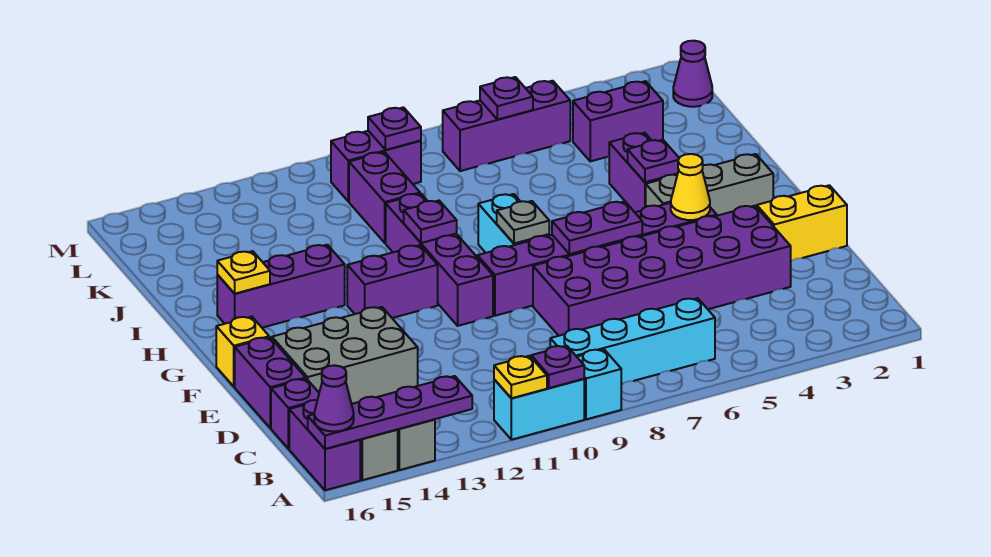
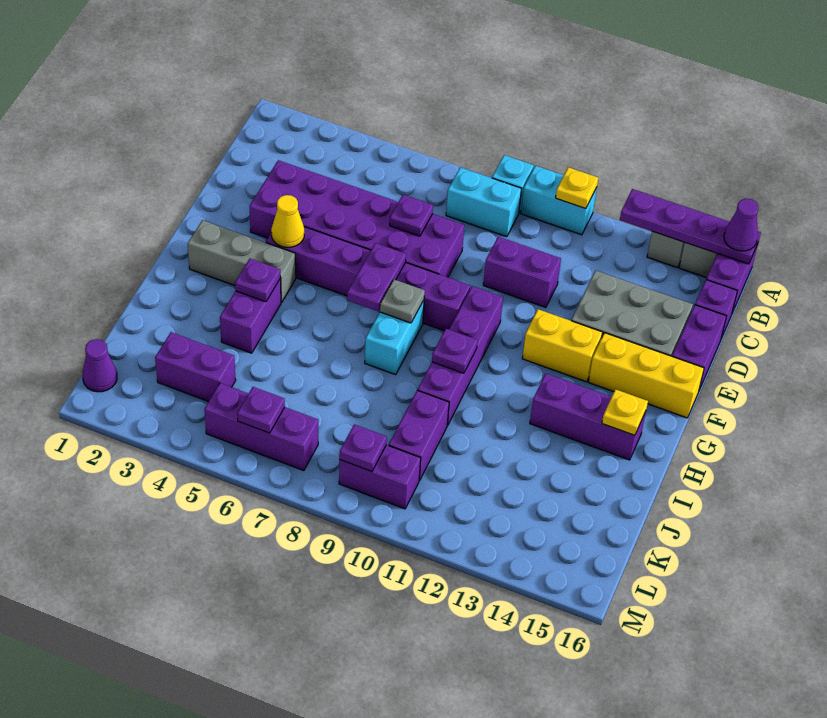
purple 1x1 plate [531,346,584,388] -> purple 1x1 plate moved to [390,195,433,236]
cyan 1x4 brick [550,298,715,384] -> cyan 1x2 brick [446,167,521,237]
yellow 1x2 brick [757,185,847,261] -> yellow 1x2 brick moved to [522,309,603,382]
purple 1x2 plate [552,201,642,254] -> purple 1x2 plate turned to [347,243,406,311]
yellow 1x1 brick [216,317,269,387] -> yellow 1x3 brick [589,333,704,418]
purple 1x2 brick [347,245,438,318] -> purple 1x2 brick moved to [483,237,561,308]

